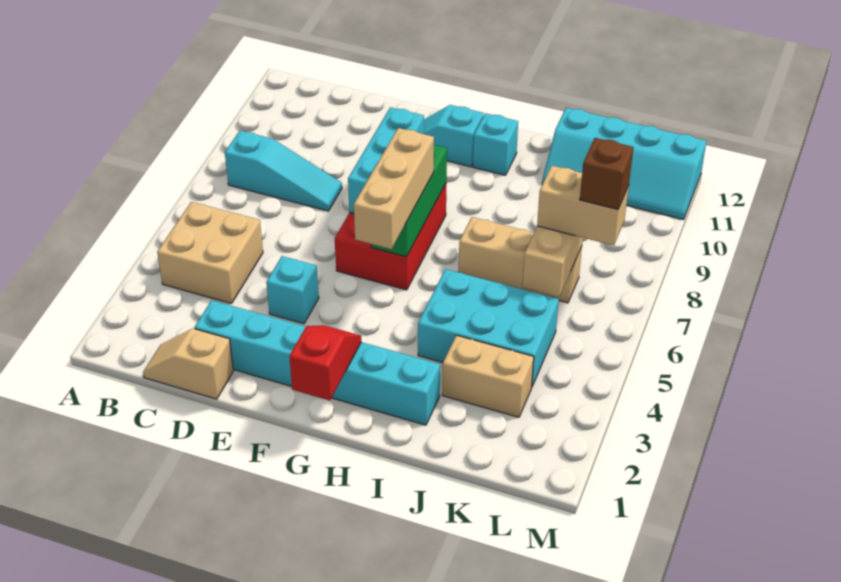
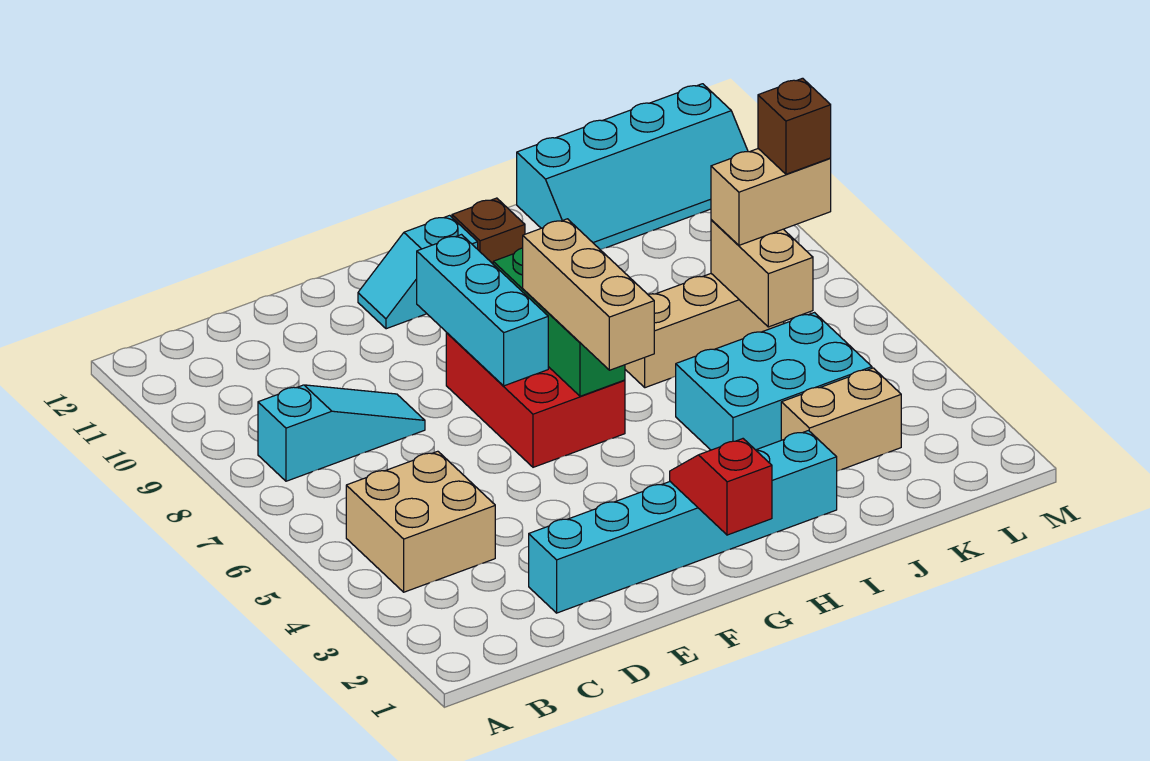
tan 1x2 slope [143,328,233,399] -> none
cyan 1x1 brick [266,256,319,324] -> none
cyan 1x1 brick [473,113,518,175] -> brown 1x1 brick [452,198,525,264]

